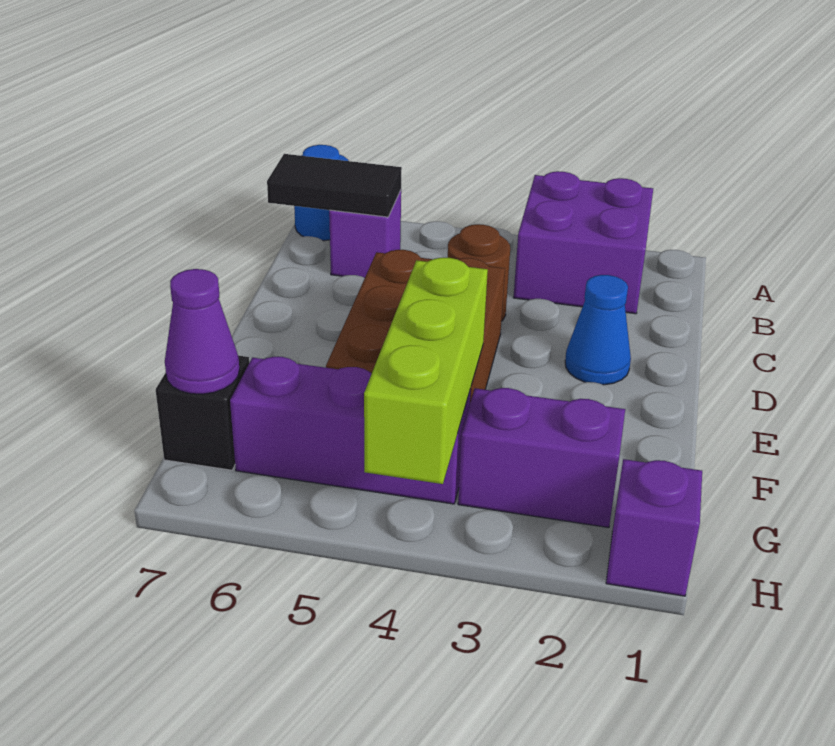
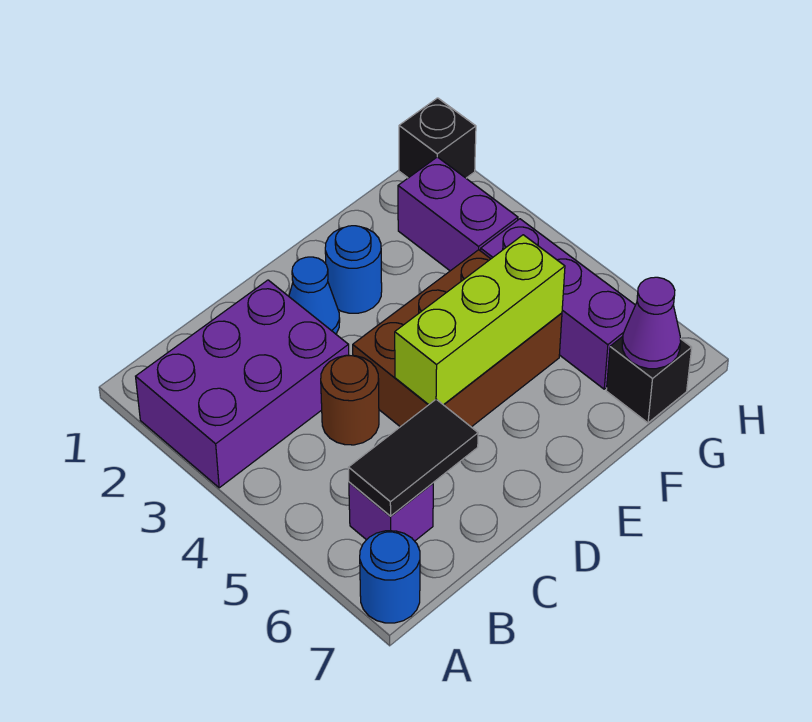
purple 2x2 brick [513,171,653,314] -> purple 2x3 brick [136,280,349,488]
black 1x2 tile [267,154,402,217] -> black 1x2 tile turned to [348,399,478,516]
none -> blue 1x1 round brick [325,226,382,313]
lime 1x3 brick [364,258,488,484] -> lime 1x3 brick moved to [395,235,565,405]
purple 1x1 brick [606,459,702,596] -> black 1x1 brick [399,98,476,178]

